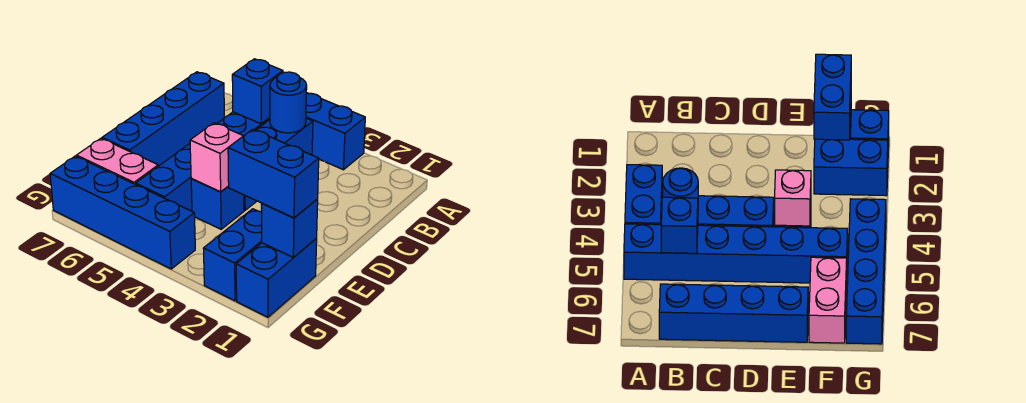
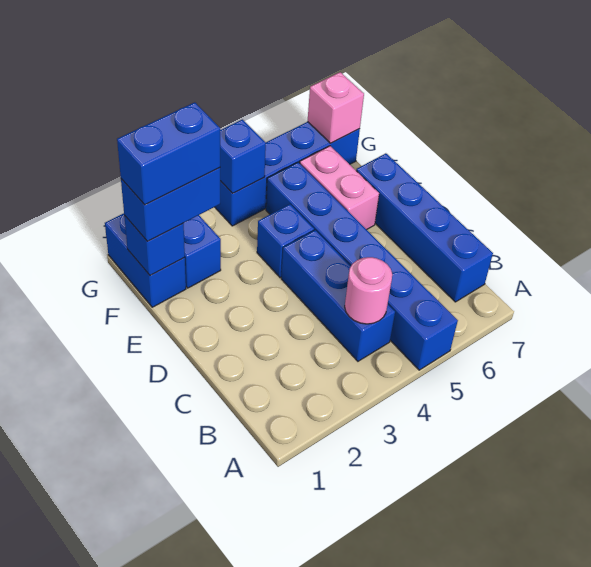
blue 1x2 brick [306,93,365,170] -> blue 1x2 brick moved to [117,102,220,205]
blue 1x1 round brick [270,72,307,133] -> pink 1x1 round brick [345,257,392,324]
blue 1x1 brick [232,59,283,124] -> blue 1x1 brick moved to [220,119,266,193]
pink 1x1 brick [190,123,243,192] -> pink 1x1 brick moved to [308,72,364,143]
pink 1x2 brick [77,138,158,184] -> pink 1x2 brick turned to [300,146,379,230]

